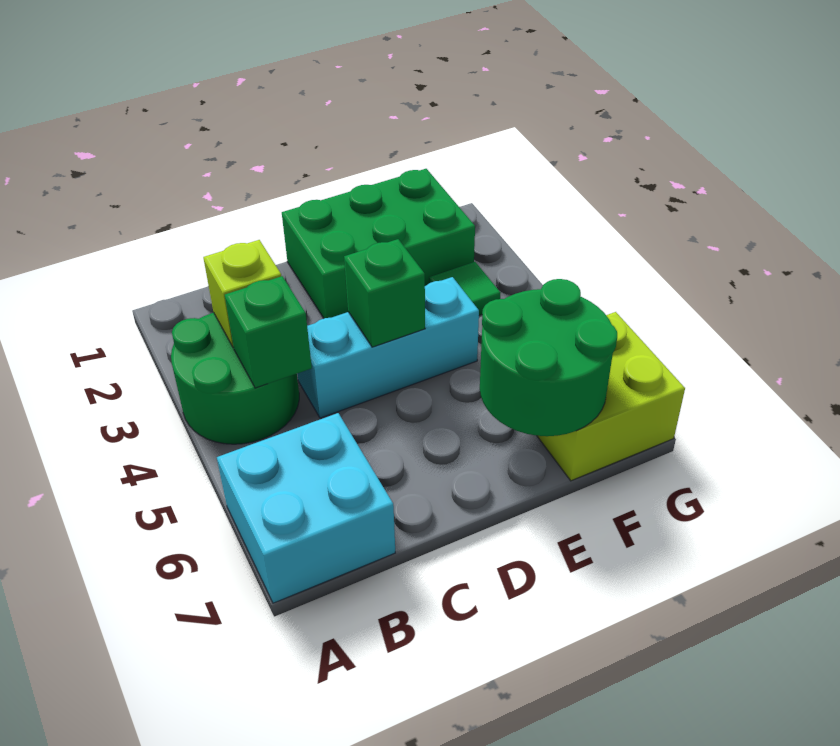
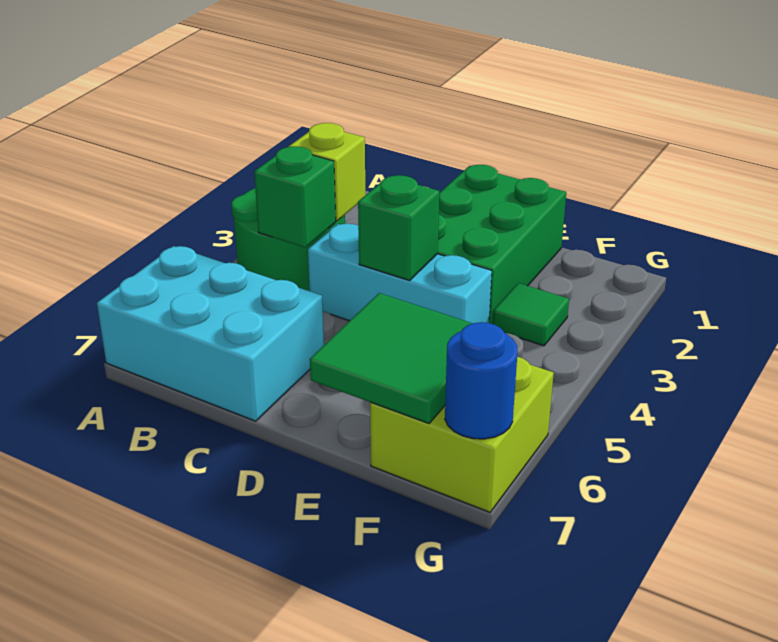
cyan 2x2 brick [217,413,395,603] -> cyan 2x3 brick [97,246,324,421]
green 2x3 brick [282,169,475,318] -> green 2x3 brick turned to [438,165,566,324]
green 2x2 round brick [480,279,617,436] -> green 2x2 tile [310,293,473,423]
none -> blue 1x1 round brick [445,322,518,439]

